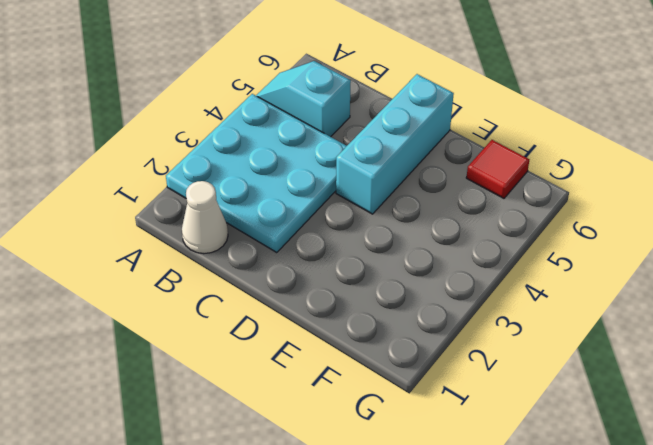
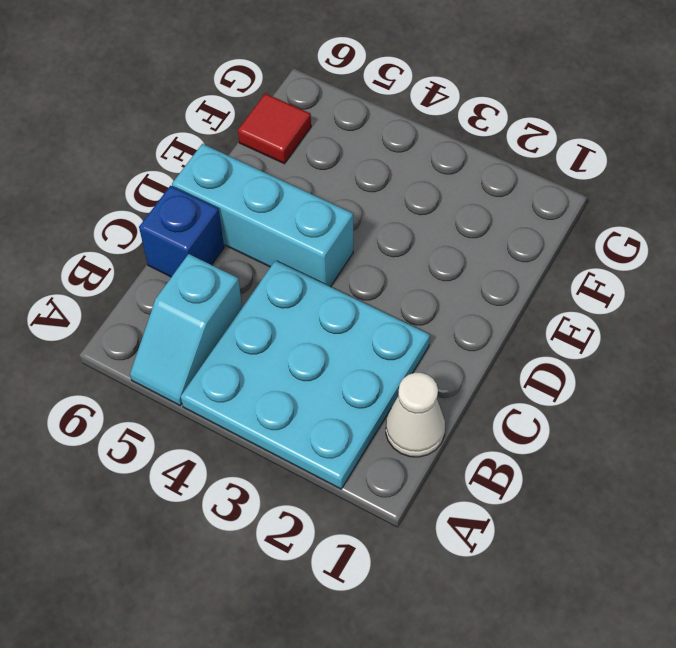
none -> blue 1x1 brick [139,186,224,277]

